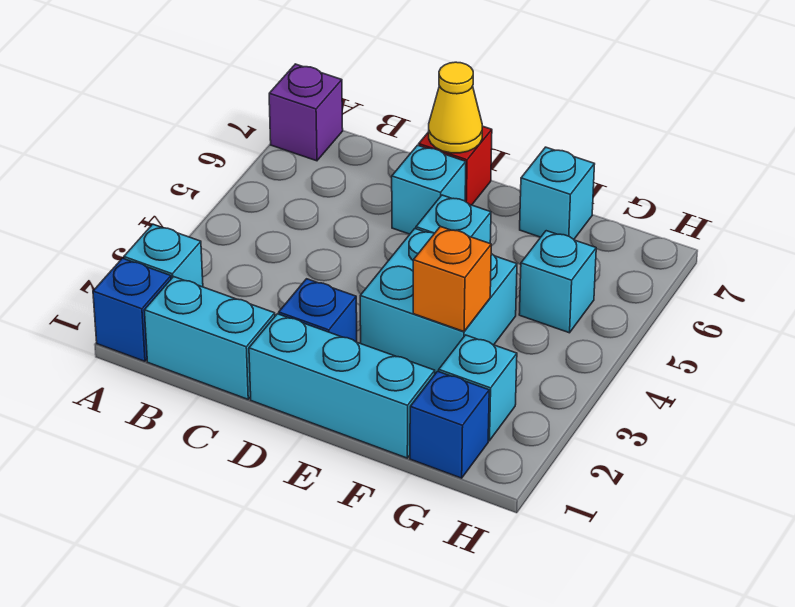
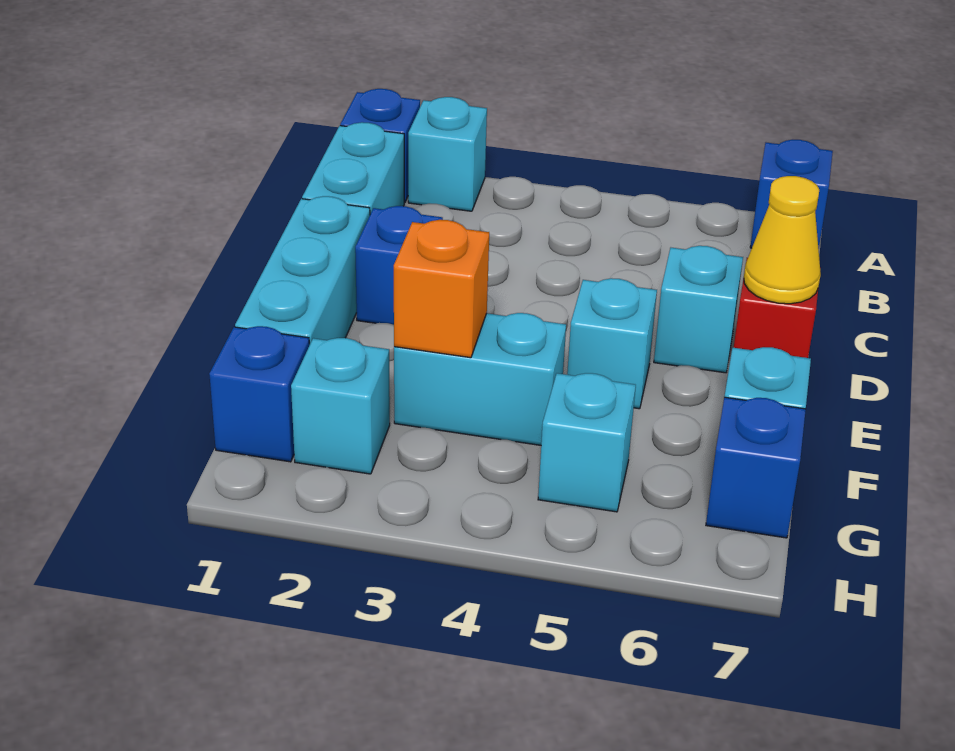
purple 1x1 brick [269,64,343,161] -> blue 1x1 brick [750,140,833,249]
cyan 2x2 brick [360,229,517,374] -> cyan 1x2 brick [394,313,566,445]
none -> blue 1x1 brick [706,397,806,538]

